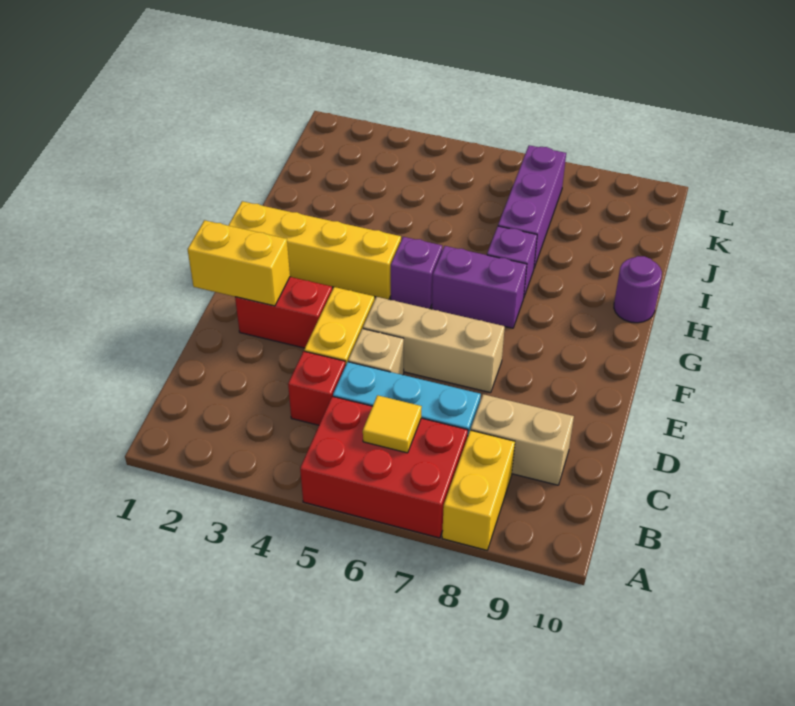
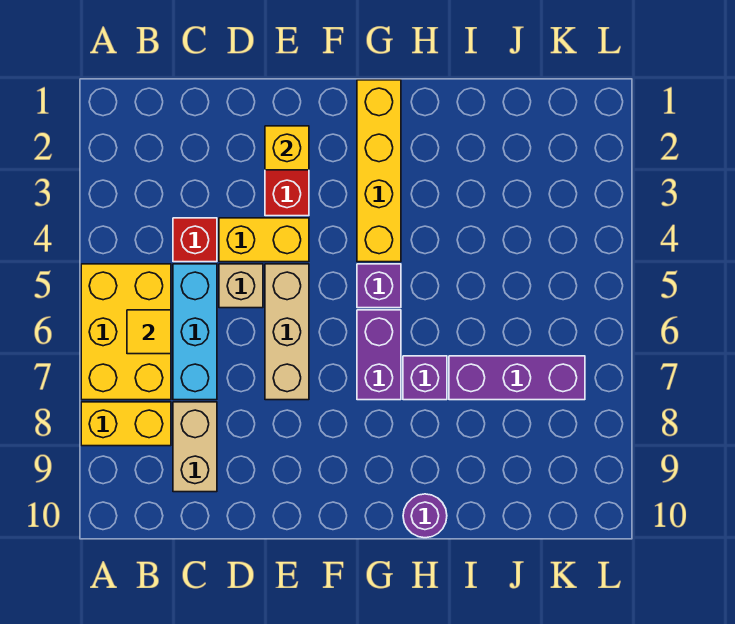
red 2x3 brick [300,396,468,538] -> yellow 2x3 brick [81,264,171,400]
yellow 1x2 brick [188,220,290,306] -> yellow 1x1 brick [265,126,309,170]

